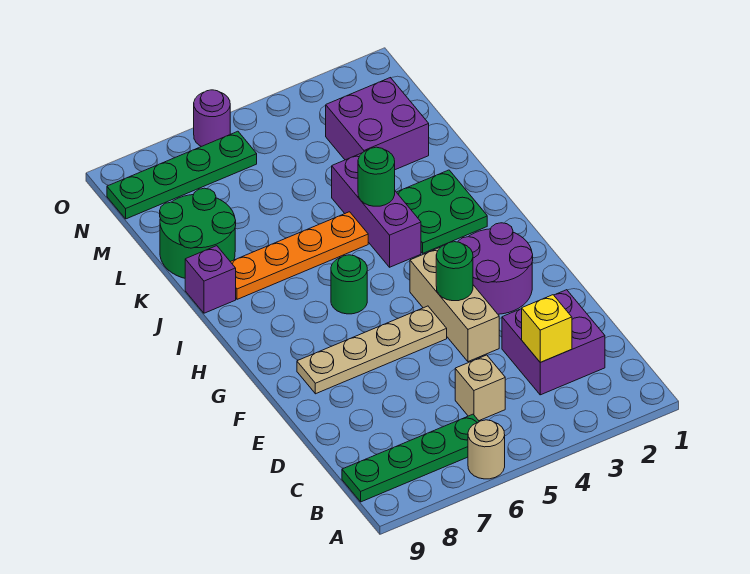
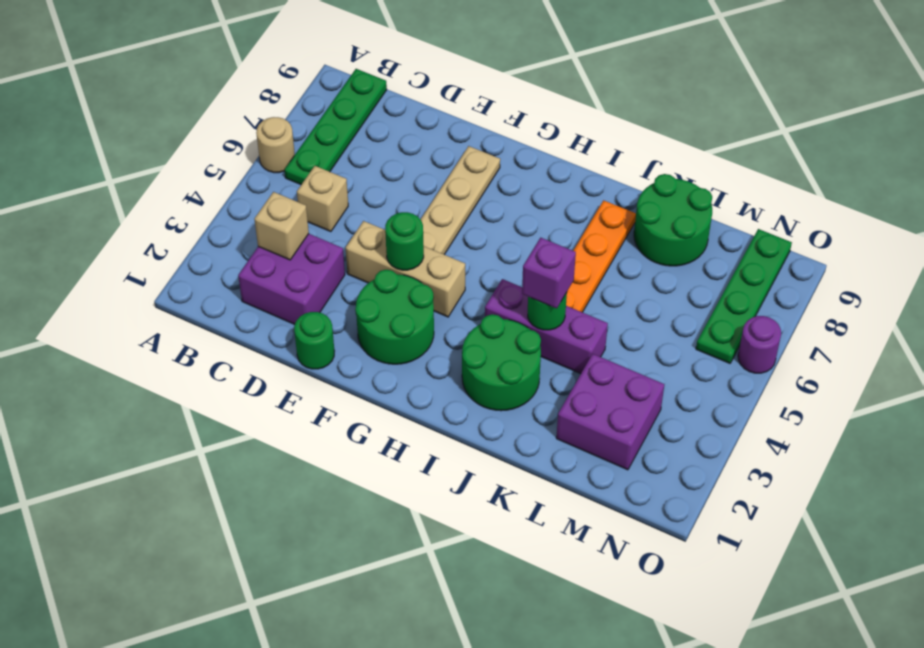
yellow 1x1 brick [522,295,572,362] -> tan 1x1 brick [254,192,309,260]
purple 2x2 round brick [458,223,533,314] -> green 2x2 round brick [355,270,434,364]
green 1x1 round brick [331,255,367,314] -> green 1x1 round brick moved to [294,312,334,369]
green 2x2 plate [397,170,487,253] -> green 2x2 round brick [462,314,541,411]
purple 1x1 brick [185,246,236,313] -> purple 1x1 brick moved to [522,238,576,308]

